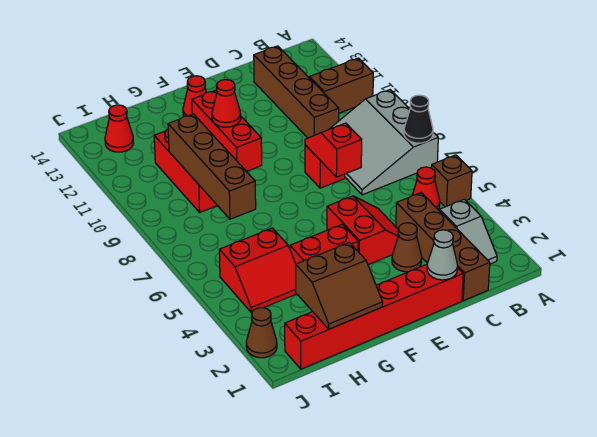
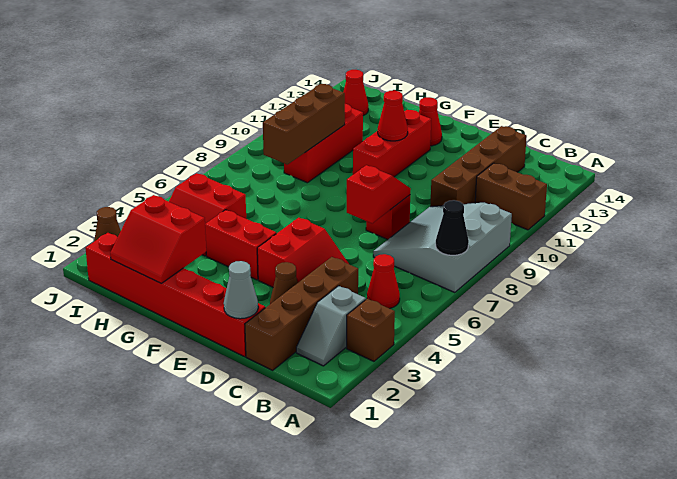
brown 1x1 brick [431,155,472,207] -> brown 1x1 brick moved to [347,299,395,361]
brown 2x2 slope [296,243,383,329] -> red 2x2 slope [110,195,206,283]
brown 1x4 brick [168,114,256,219] -> brown 1x3 brick [263,84,345,164]

